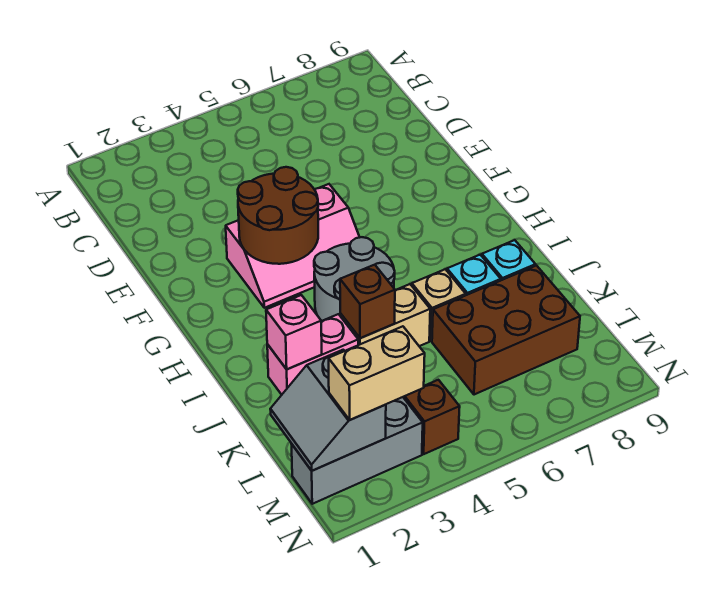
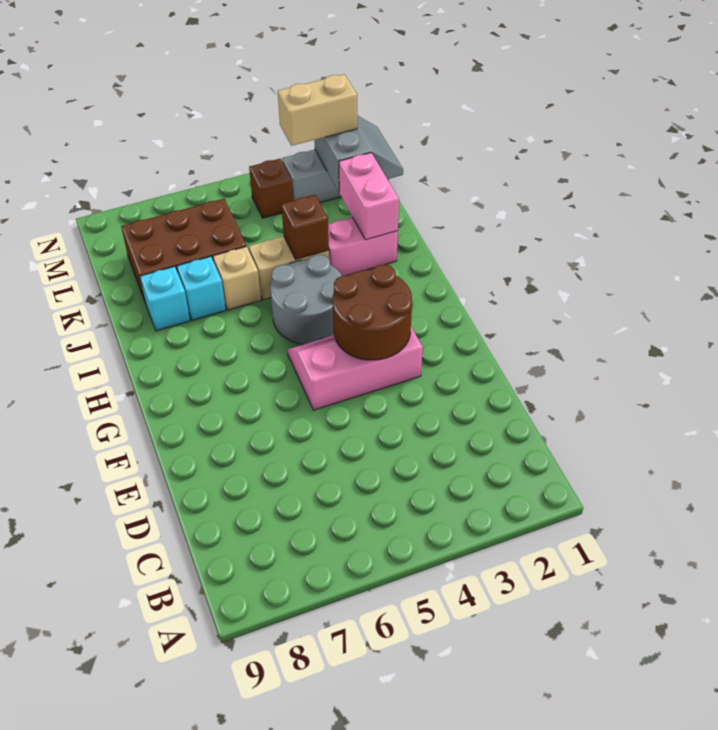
pink 1x1 brick [266,295,322,369] -> pink 1x2 brick [339,153,399,240]

